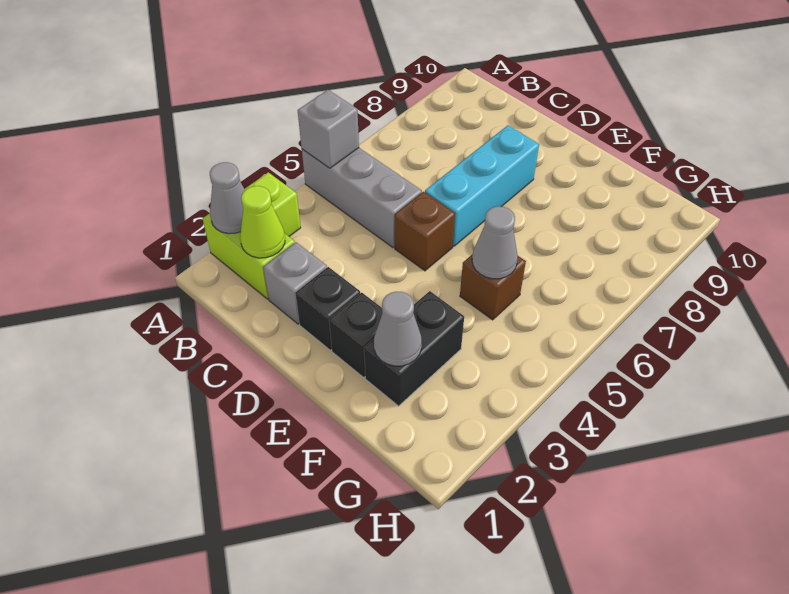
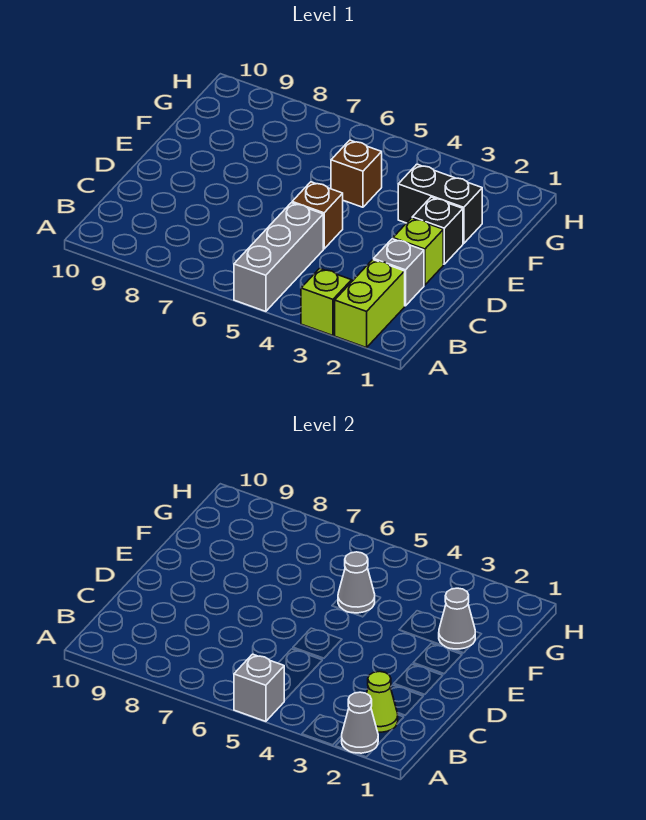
black 1x1 brick [295,267,360,350] -> lime 1x1 brick [393,218,443,285]
cyan 1x3 brick [425,125,539,246] -> none

